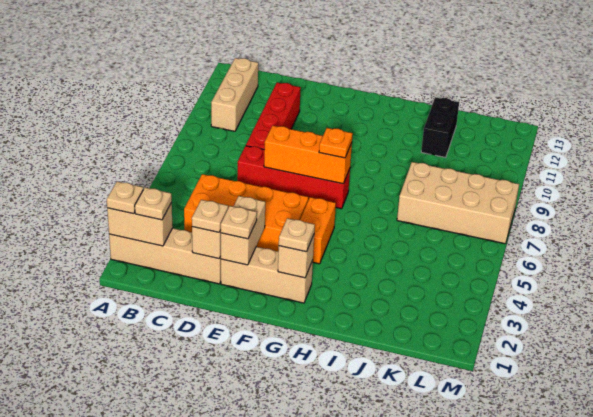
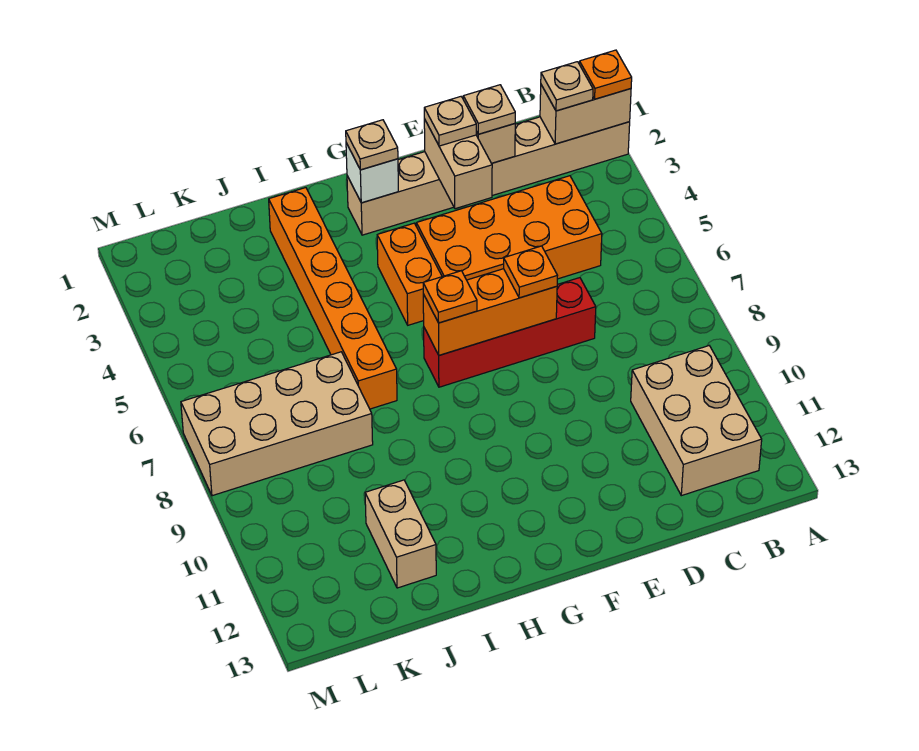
tan 1x1 plate [107,181,143,214] -> orange 1x1 plate [579,50,632,99]
tan 1x3 brick [211,58,258,131] -> tan 2x3 brick [631,346,762,496]
red 1x4 brick [246,83,301,150] -> none
none -> orange 1x1 plate [504,246,557,298]
tan 1x1 brick [278,235,314,278] -> white 1x1 brick [346,143,398,203]
none -> orange 1x6 brick [269,188,397,409]
black 1x2 brick [421,97,459,157] -> tan 1x2 brick [365,480,436,588]

